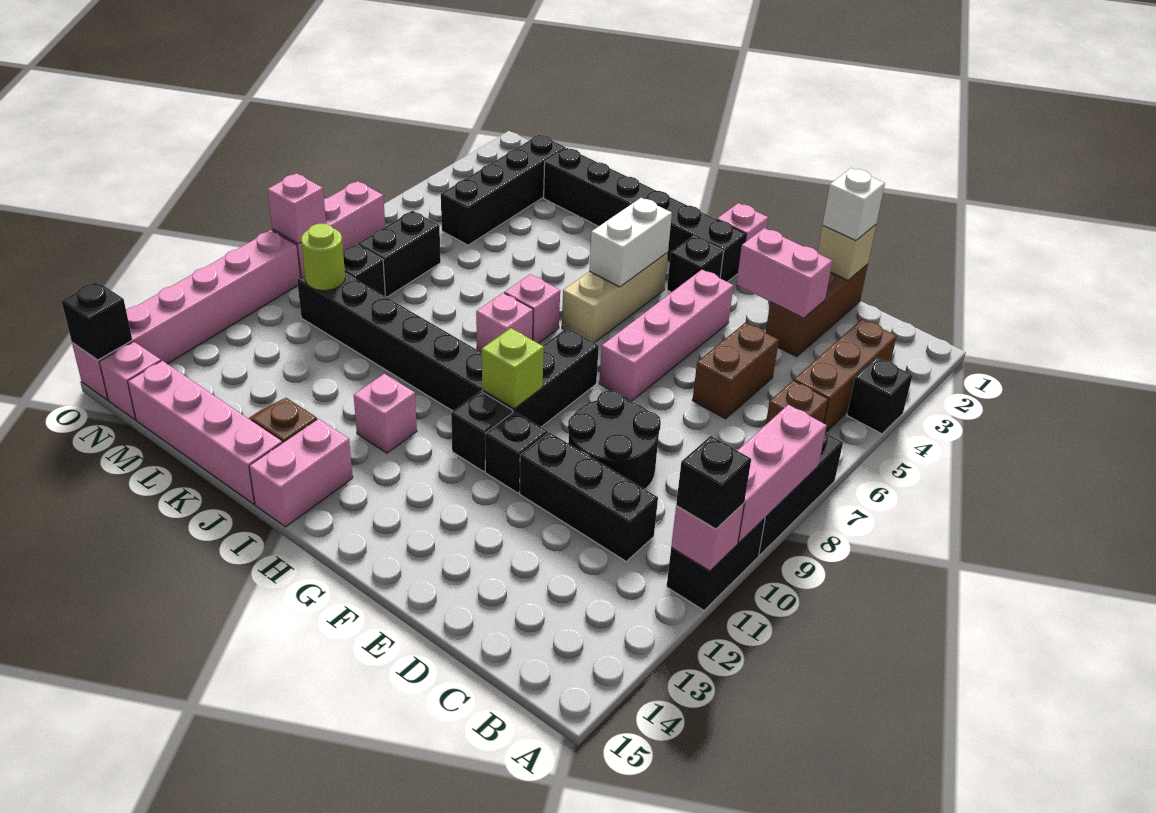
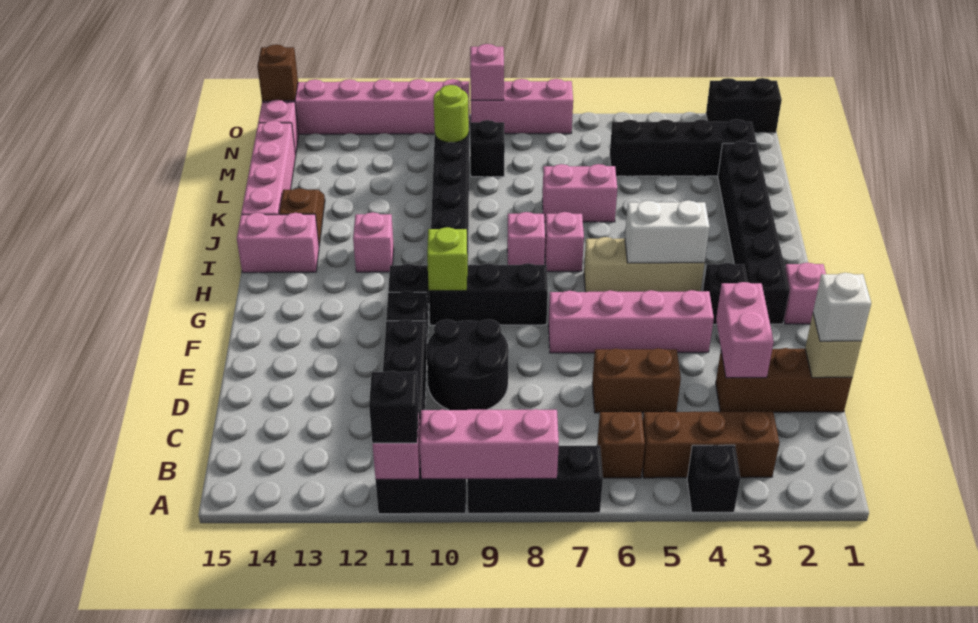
none -> pink 1x2 brick [542,164,617,222]
black 1x2 brick [357,211,441,297] -> black 1x2 brick moved to [706,78,782,133]
black 1x1 brick [62,282,132,360] -> brown 1x1 brick [257,44,298,101]

